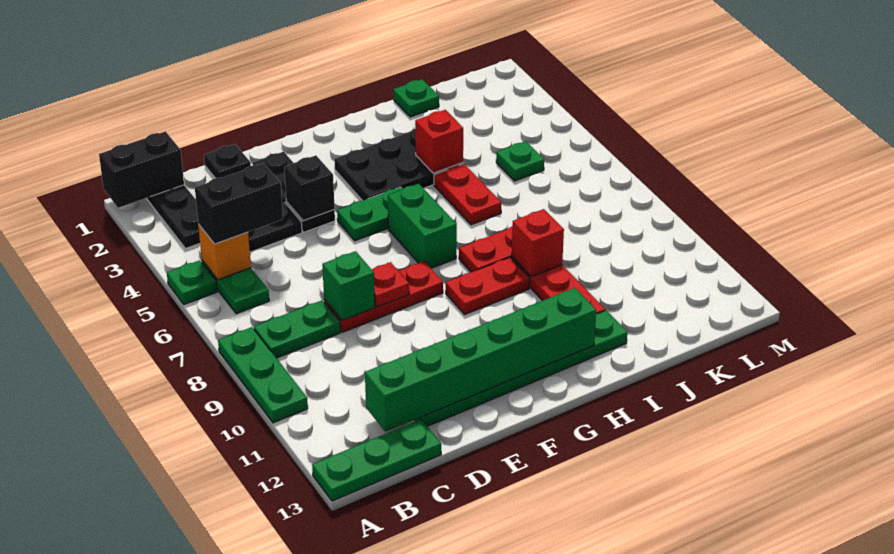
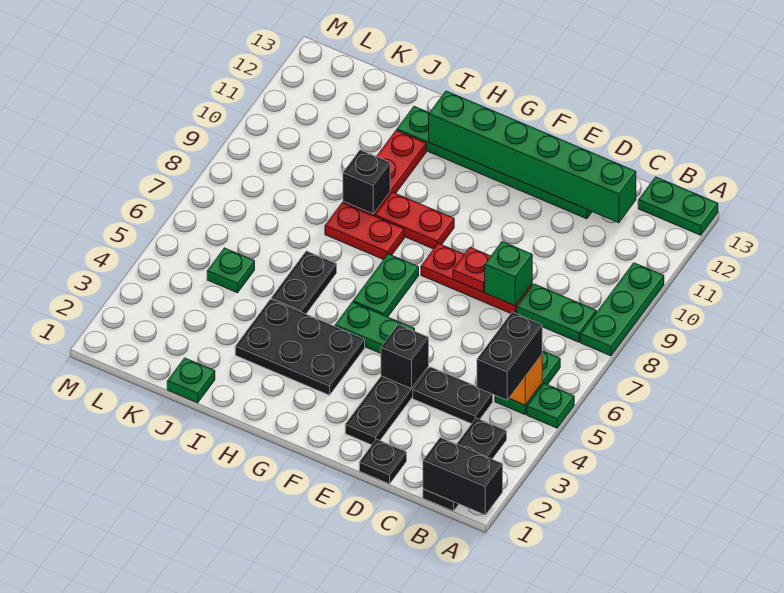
green 1x3 plate [312,419,441,501] -> green 1x2 plate [638,177,718,235]
black 1x2 brick [195,163,283,244] -> black 1x2 brick turned to [477,312,542,400]
green 1x2 brick [388,184,457,268] -> green 1x2 plate [353,254,419,317]
red 1x1 brick [415,110,463,173] -> none
red 1x2 plate [434,164,501,225] -> black 1x2 plate [271,251,337,314]
red 1x1 brick [512,209,564,277] -> black 1x1 brick [343,150,390,214]

